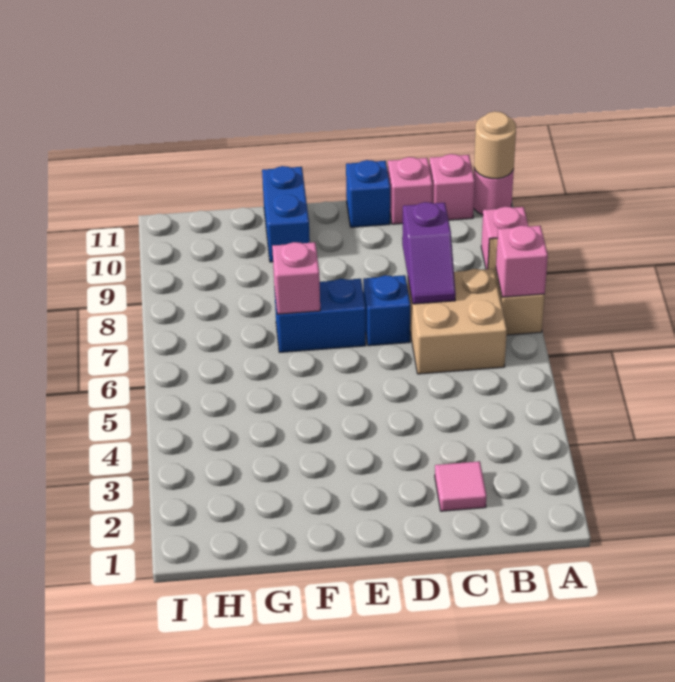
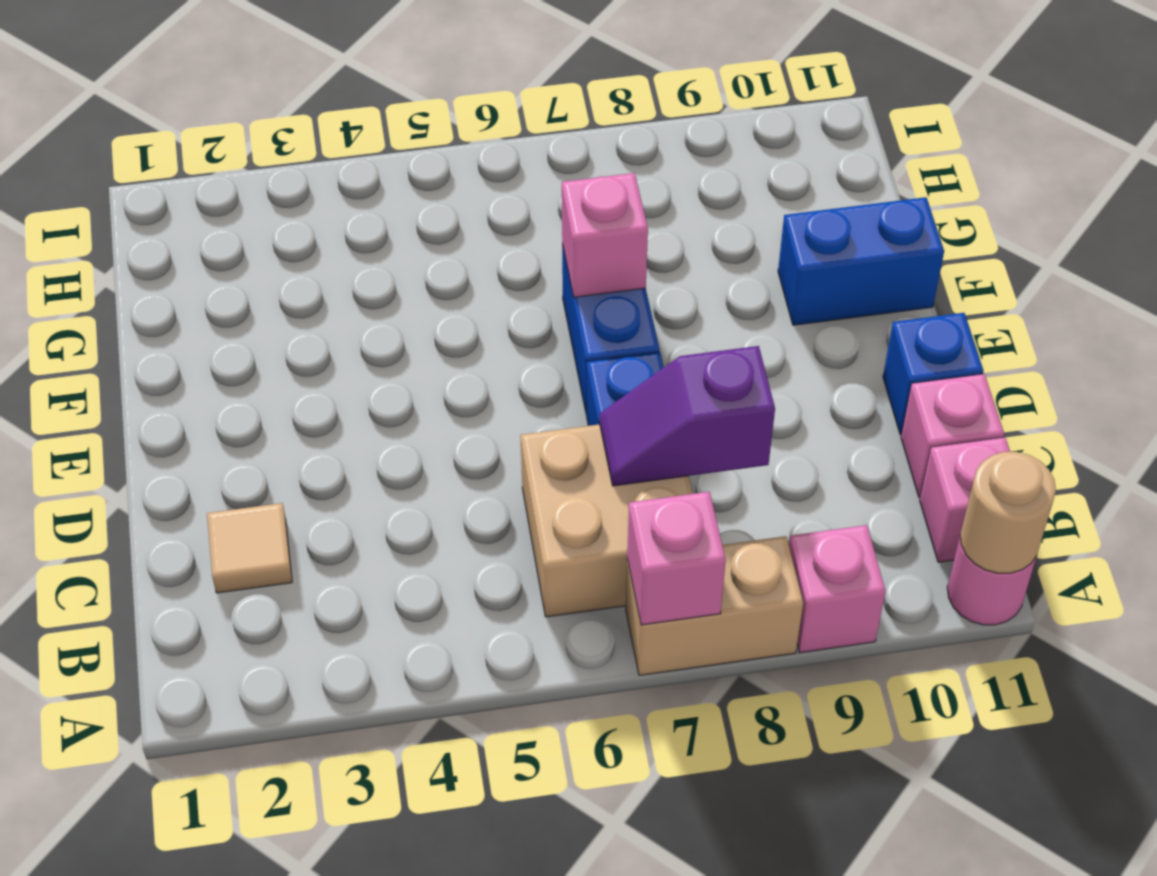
pink 1x1 tile [435,461,486,511] -> tan 1x1 tile [207,503,292,593]

